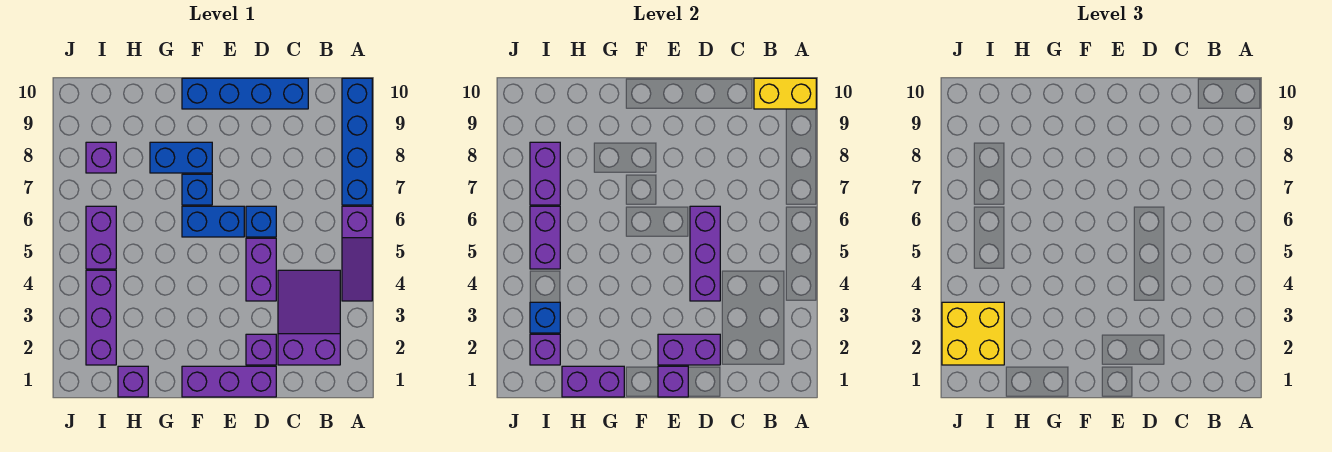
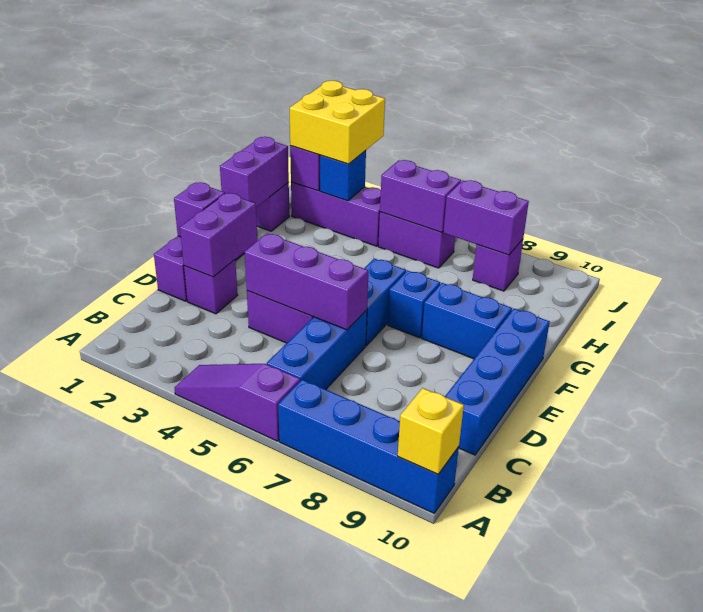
yellow 1x2 brick [754,78,816,109] -> yellow 1x1 brick [398,388,464,474]
purple 2x3 slope [278,270,340,365] -> none
blue 1x1 brick [246,206,276,237] -> blue 1x3 brick [267,310,367,389]
blue 1x2 brick [150,142,212,173] -> blue 1x2 brick turned to [422,283,512,359]

